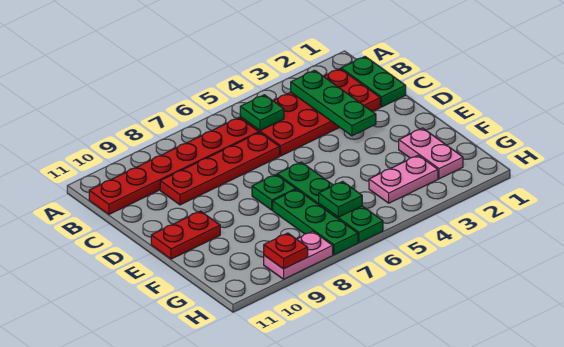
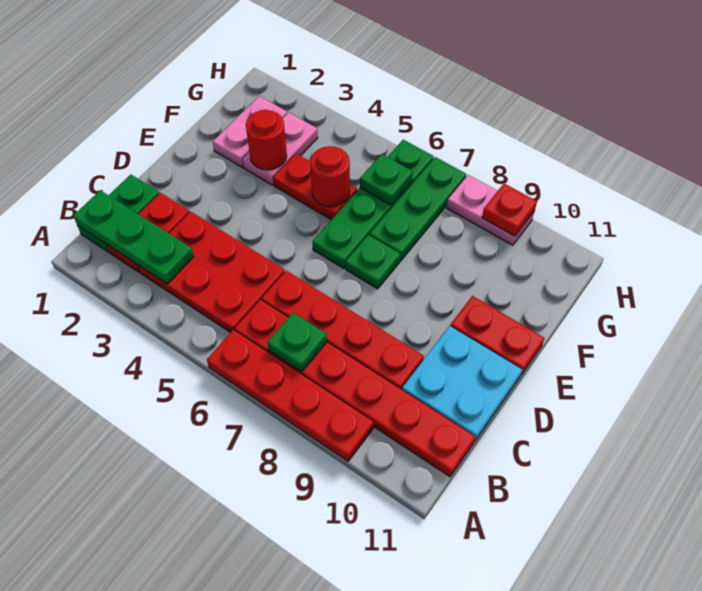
none -> red 1x4 plate [207,330,373,461]
green 1x3 plate [291,70,376,136] -> green 1x3 plate turned to [73,190,194,284]
green 1x1 plate [240,95,284,131] -> green 1x1 plate moved to [267,313,327,372]
none -> cyan 2x2 plate [402,326,522,442]
none -> red 1x1 round brick [246,110,287,170]
none -> red 1x2 plate [273,153,357,220]
none -> red 1x1 round brick [310,146,350,207]
pink 1x2 plate [369,155,438,203] -> pink 1x2 plate turned to [243,112,318,185]

